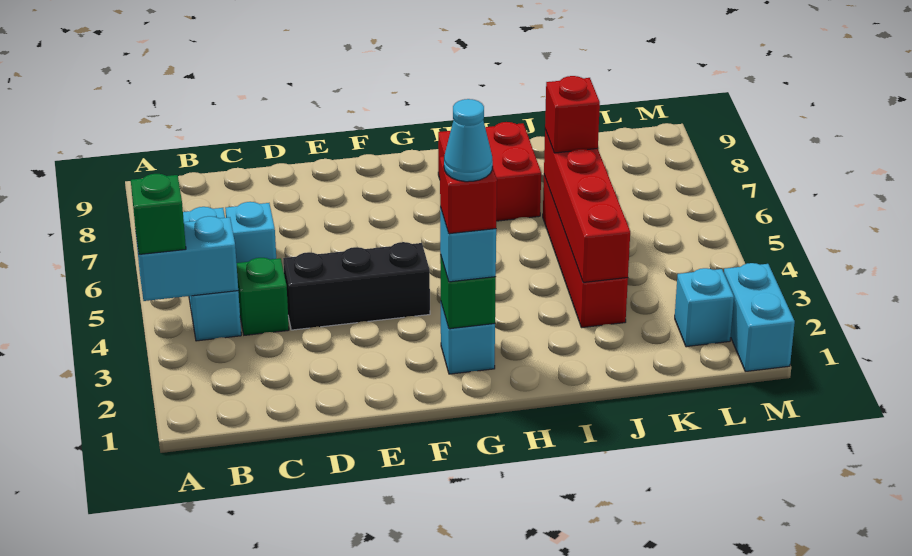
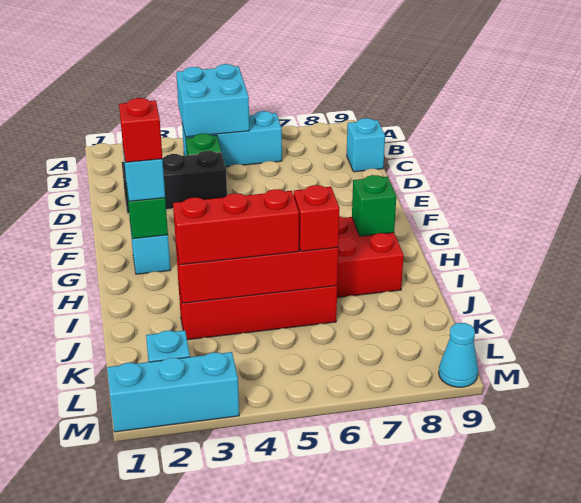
cyan 1x2 brick [136,216,238,301] -> cyan 2x2 brick [176,64,249,137]
green 1x1 brick [131,174,186,254] -> green 1x1 brick moved to [352,175,396,236]
cyan 1x1 brick [225,202,276,263] -> cyan 1x1 brick moved to [347,118,385,172]
black 1x3 brick [283,242,430,330] -> black 1x3 brick turned to [122,151,227,213]
cyan 1x1 cone [444,99,493,182] -> cyan 1x1 cone moved to [439,323,478,387]
none -> red 1x3 brick [173,189,299,265]
cyan 1x2 brick [724,263,795,371] -> cyan 1x3 brick [107,352,239,432]

